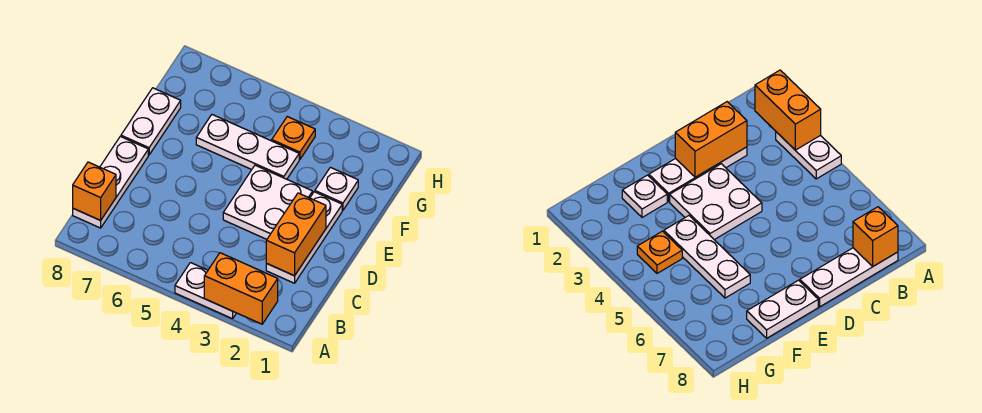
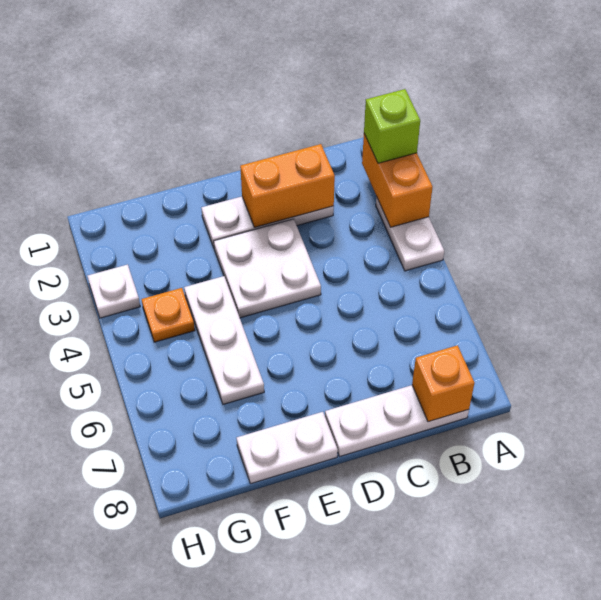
none -> lime 1x1 brick [364,89,420,163]
white 1x1 plate [315,167,358,210] -> white 1x1 plate moved to [88,264,140,318]

